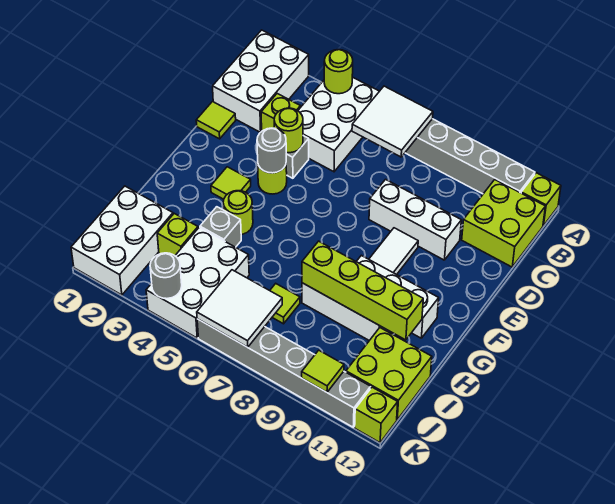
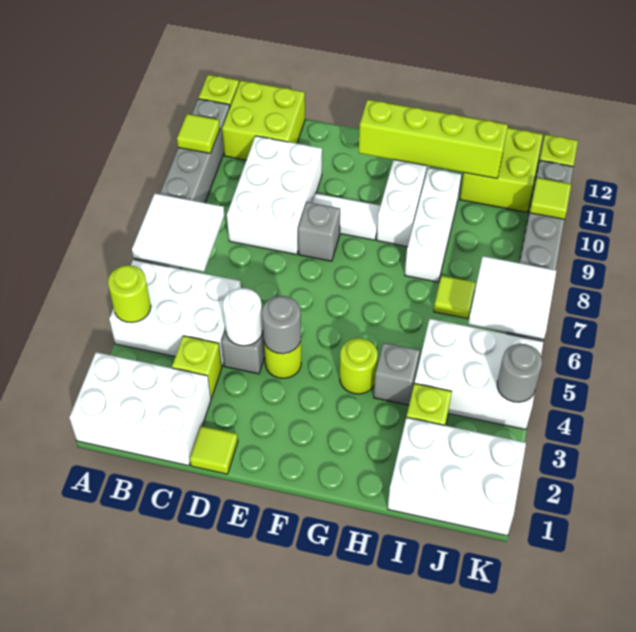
lime 1x1 round brick [274,108,303,153] -> white 1x1 round brick [223,288,263,346]
white 1x3 brick [369,179,461,260] -> white 2x3 brick [227,136,322,255]
none -> grey 1x1 brick [298,202,340,261]
lime 1x1 tile [211,167,251,199] -> lime 1x1 tile moved to [177,114,220,153]
lime 1x4 brick [302,241,423,340] -> lime 1x4 brick turned to [359,100,508,178]

